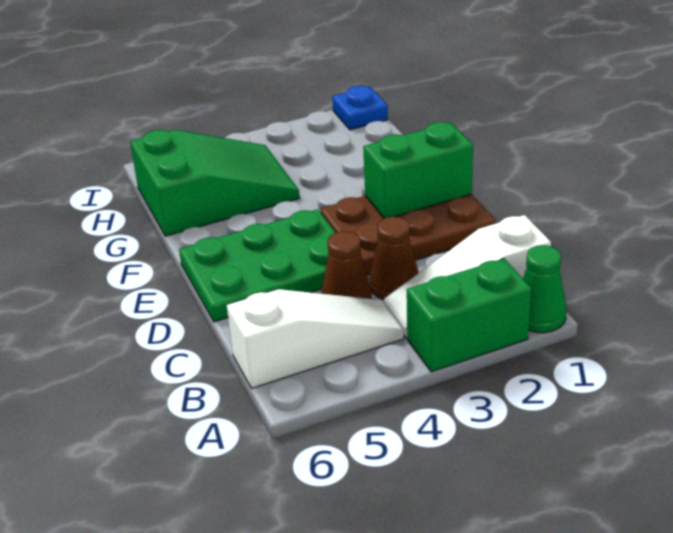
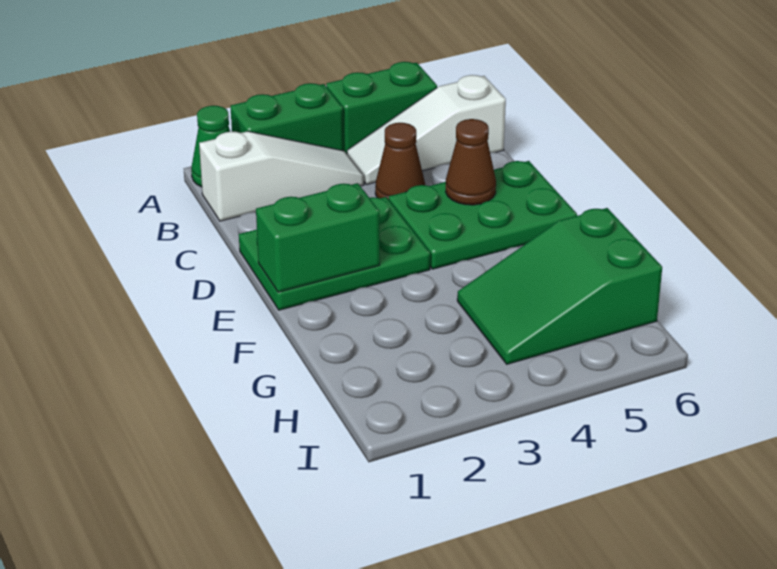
none -> green 1x2 brick [326,62,437,153]
brown 1x1 cone [370,217,419,300] -> brown 1x1 cone moved to [446,119,496,205]
brown 2x3 plate [320,194,496,275] -> green 2x3 plate [239,197,430,310]
blue 1x1 plate [332,86,388,130] -> none

